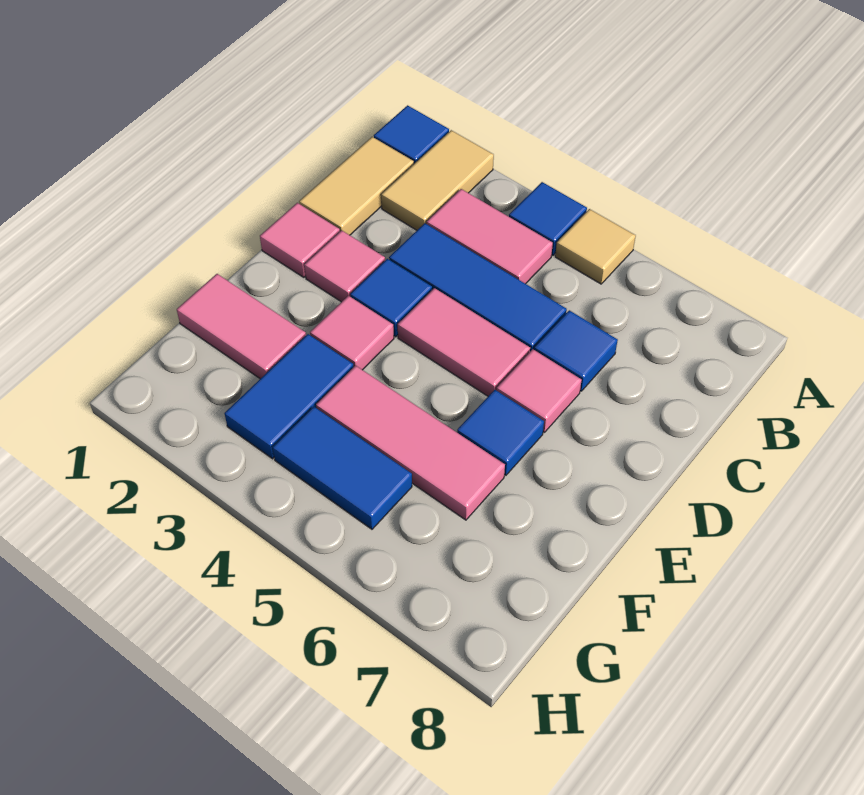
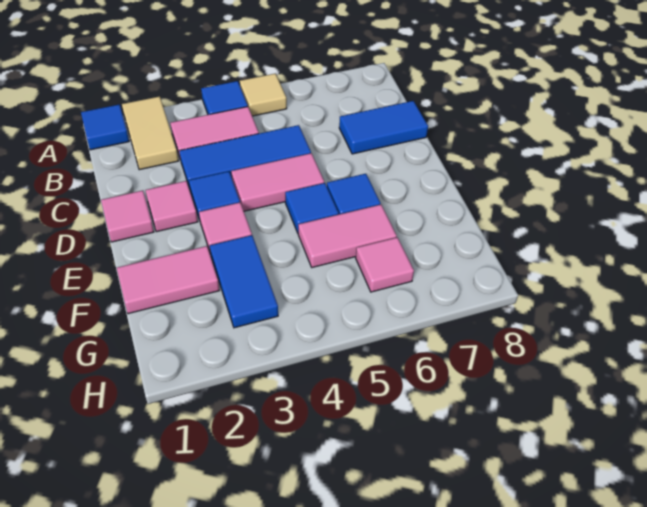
tan 1x2 tile [299,137,414,235] -> none
blue 1x1 tile [534,310,618,391] -> blue 1x1 tile moved to [285,183,339,233]
pink 1x1 tile [496,349,582,432] -> pink 1x1 tile moved to [356,237,414,292]
pink 1x3 tile [316,365,505,520] -> pink 1x2 tile [298,205,397,267]
blue 1x2 tile [273,407,412,529] -> blue 1x2 tile moved to [339,101,428,154]

